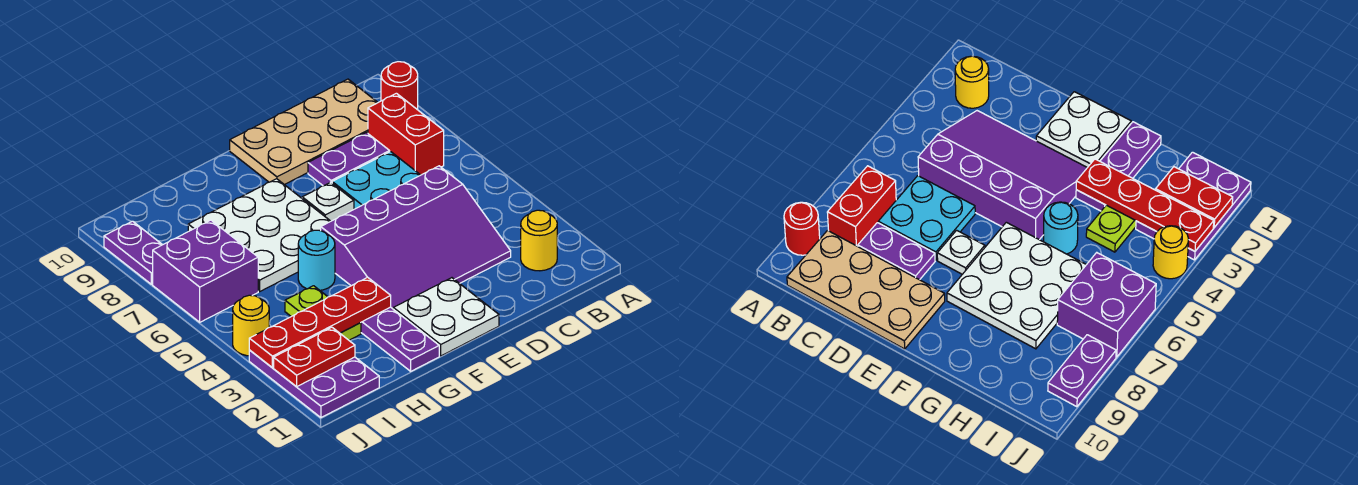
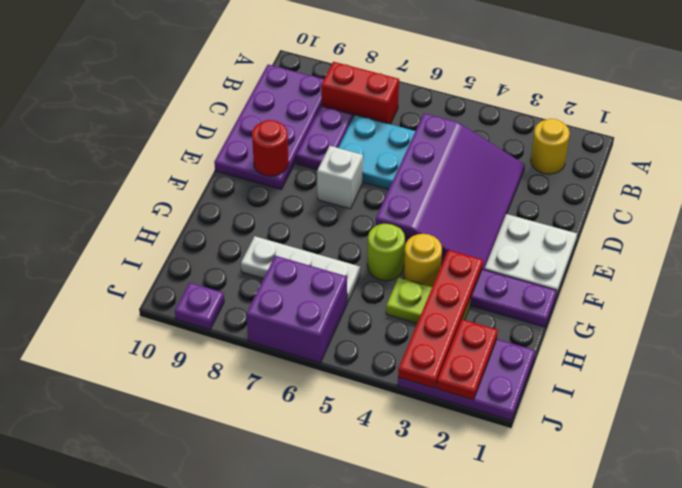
red 1x1 round brick [381,62,418,110] -> red 1x1 round brick moved to [252,120,289,176]
tan 2x4 plate [230,79,378,185] -> purple 2x4 plate [214,64,324,189]
white 1x1 plate [302,182,354,221] -> white 1x1 brick [317,146,363,209]
white 3x3 plate [188,179,331,291] -> white 1x3 plate [241,236,360,303]
cyan 1x1 round brick [298,230,335,290] -> lime 1x1 round brick [367,223,405,281]
yellow 1x1 round brick [233,295,269,356] -> yellow 1x1 round brick moved to [404,234,442,287]
purple 1x2 plate [104,221,162,284] -> purple 1x1 plate [175,283,224,330]

